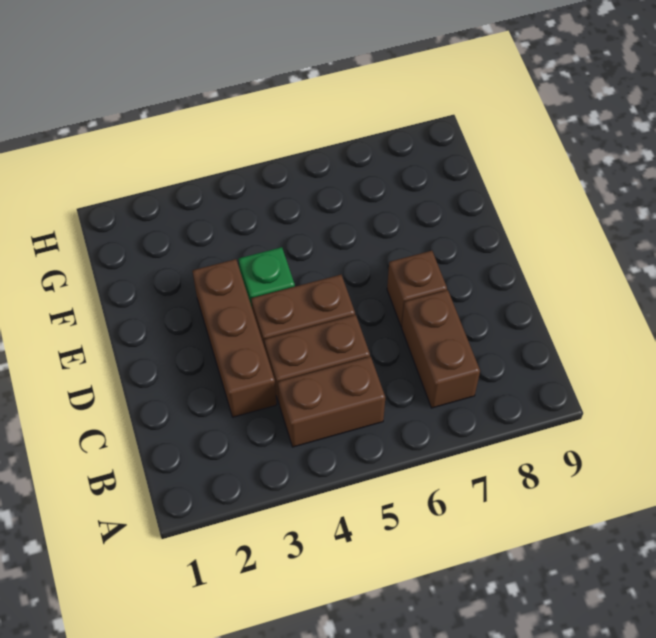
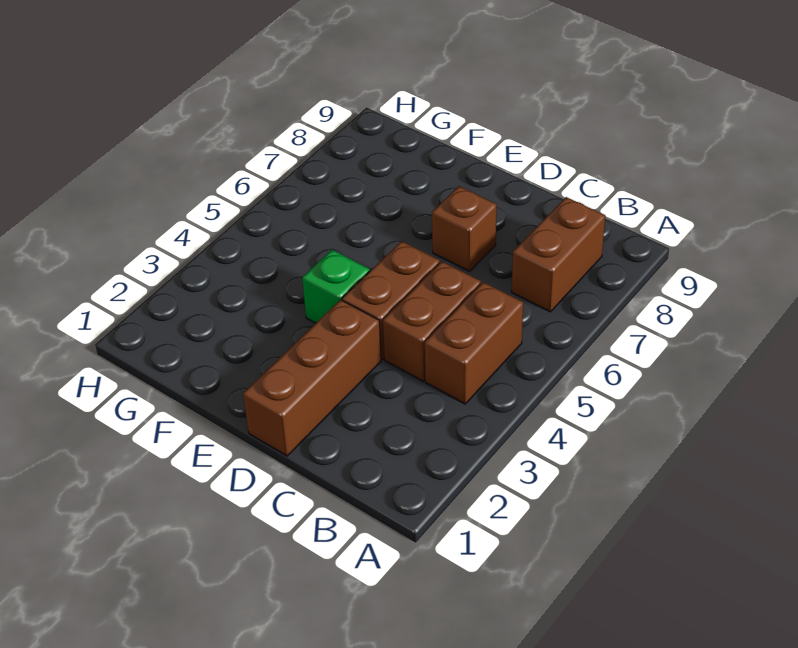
brown 1x2 brick [402,290,480,408] -> brown 1x2 brick turned to [512,197,605,312]
brown 1x3 brick [192,259,277,417] -> brown 1x3 brick turned to [243,300,381,456]

